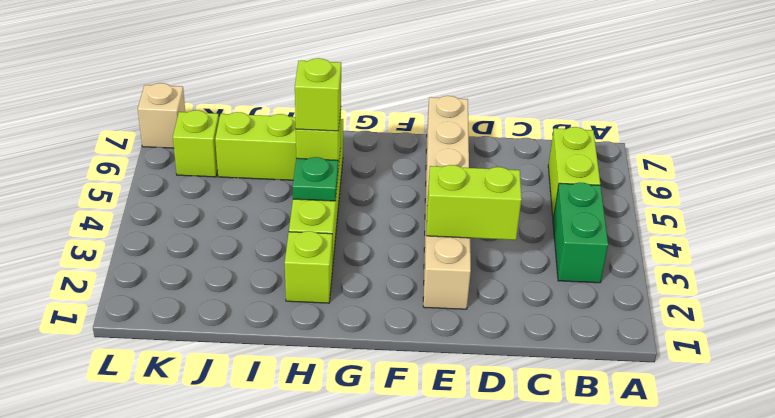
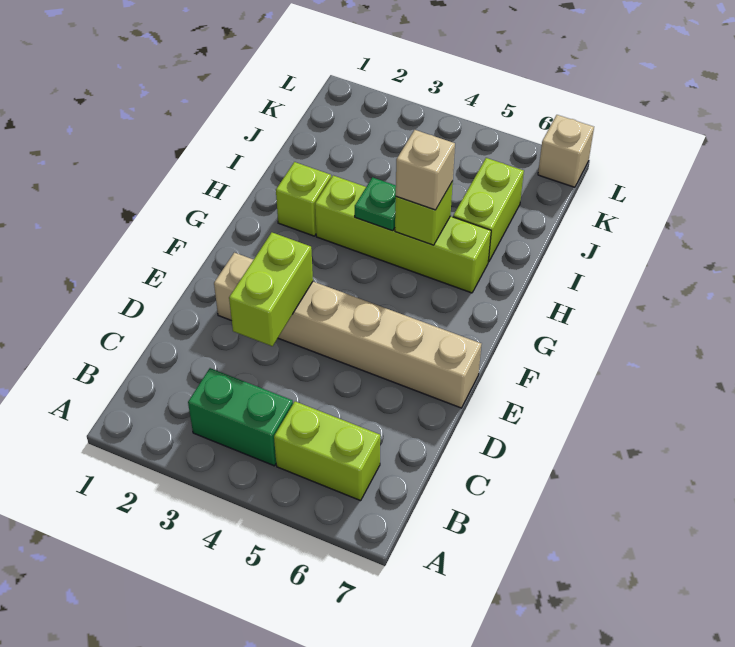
lime 1x1 brick [295,58,341,131] -> tan 1x1 brick [396,130,455,210]
lime 1x1 brick [173,110,219,177] -> none

